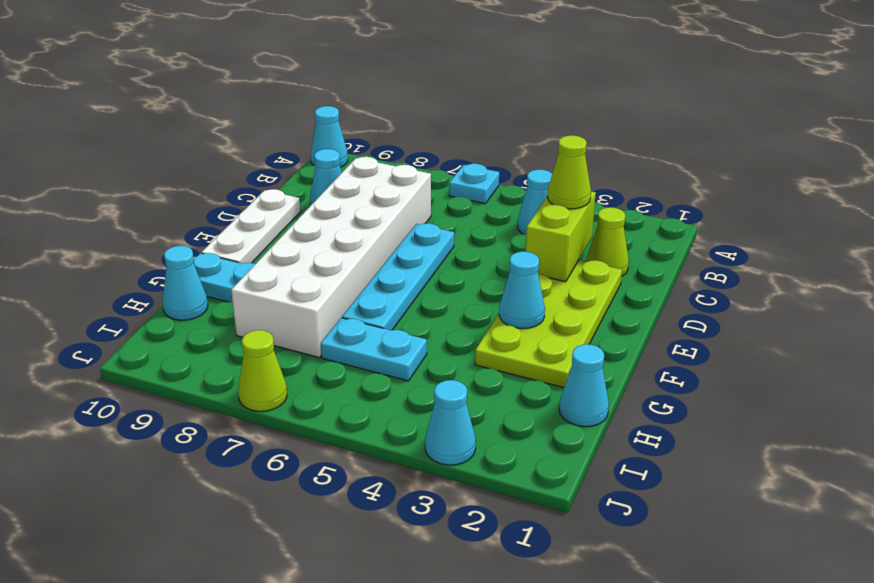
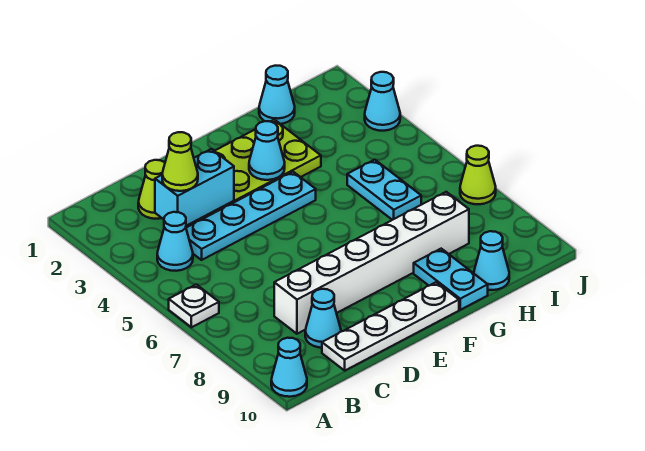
cyan 1x1 plate [449,164,499,204] -> white 1x1 plate [169,285,219,327]
lime 1x2 brick [526,191,596,282] -> cyan 1x2 brick [155,149,234,226]
white 2x6 brick [231,157,431,357] -> white 1x6 brick [274,192,469,334]
cyan 1x4 plate [342,223,454,330] -> cyan 1x4 plate moved to [186,172,316,260]
white 1x3 plate [202,189,301,263] -> white 1x4 plate [322,282,459,370]

